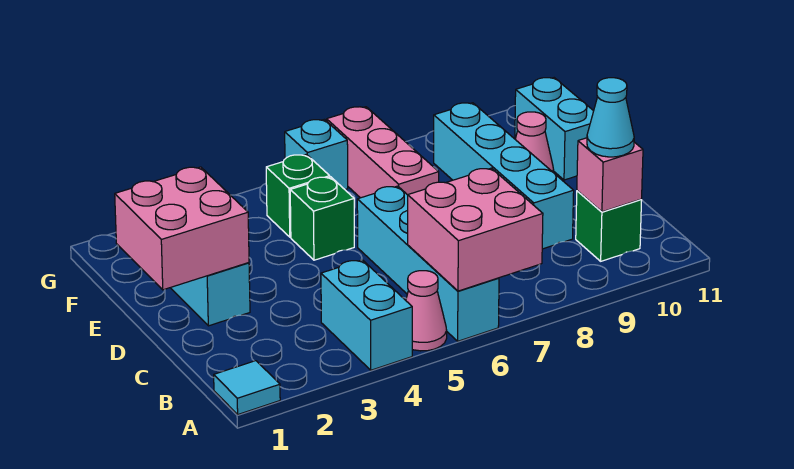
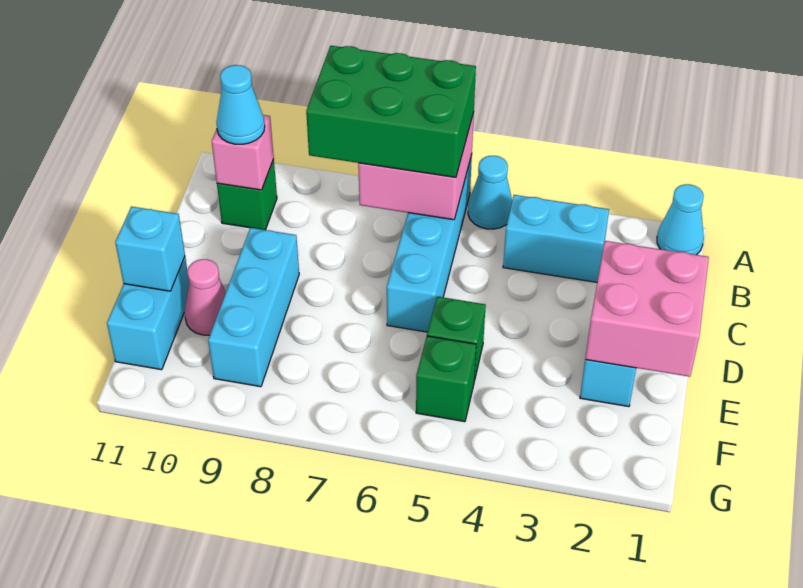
cyan 1x1 tile [214,361,280,414] -> cyan 1x1 cone [657,184,704,255]
cyan 1x2 brick [321,260,412,370] -> cyan 1x2 brick turned to [503,195,609,282]
pink 1x1 cone [406,271,447,351] -> cyan 1x1 cone [468,156,512,229]
none -> green 2x3 brick [306,46,476,177]
cyan 1x4 brick [434,103,574,249] -> cyan 1x3 brick [208,228,299,387]
pink 1x3 brick [327,107,439,198] -> none
cyan 1x1 brick [285,119,348,189] -> cyan 1x1 brick moved to [115,206,185,291]

